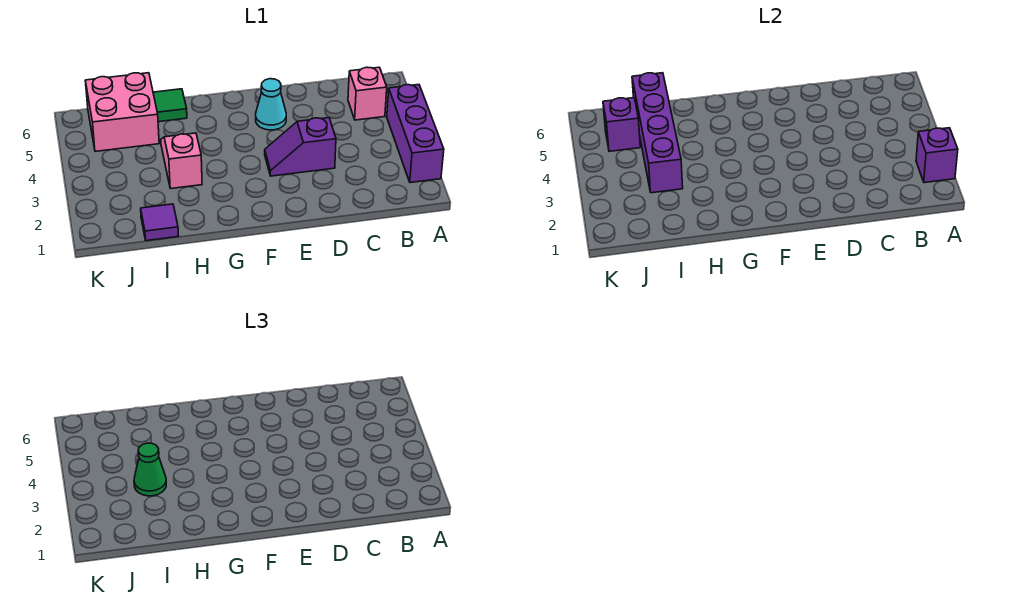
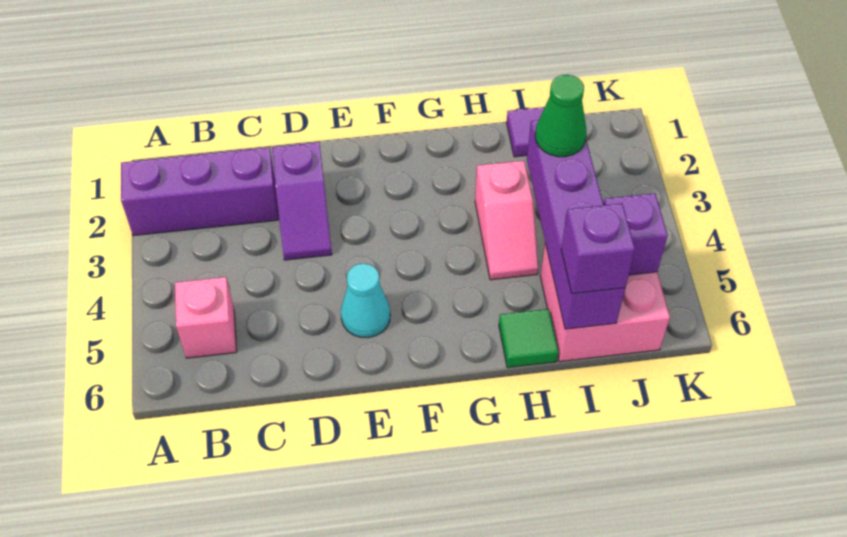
purple 1x3 brick [387,85,444,183] -> purple 1x3 brick turned to [121,147,279,236]
purple 1x1 brick [916,128,958,183] -> purple 1x1 brick moved to [561,203,635,294]
purple 1x2 slope [265,118,336,176] -> purple 1x2 slope turned to [272,142,332,260]

